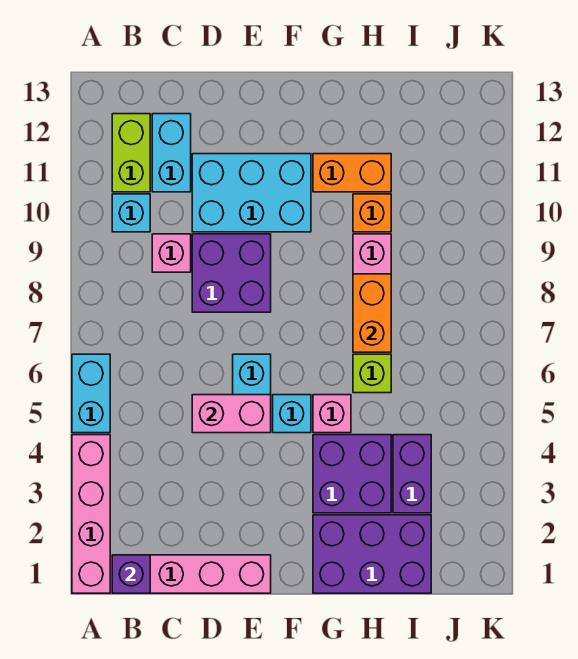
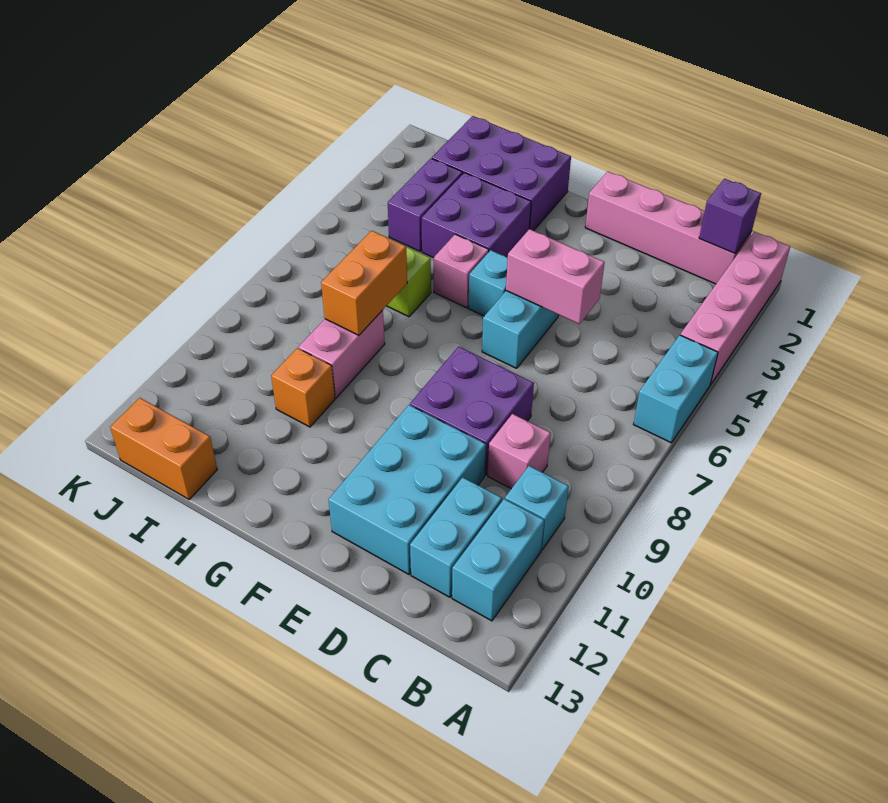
lime 1x2 brick [112,114,150,192] -> cyan 1x2 brick [452,499,544,621]
cyan 2x3 brick [192,154,311,232] -> cyan 2x3 brick turned to [329,405,486,574]
orange 1x2 brick [313,154,391,192] -> orange 1x2 brick moved to [110,398,217,499]

